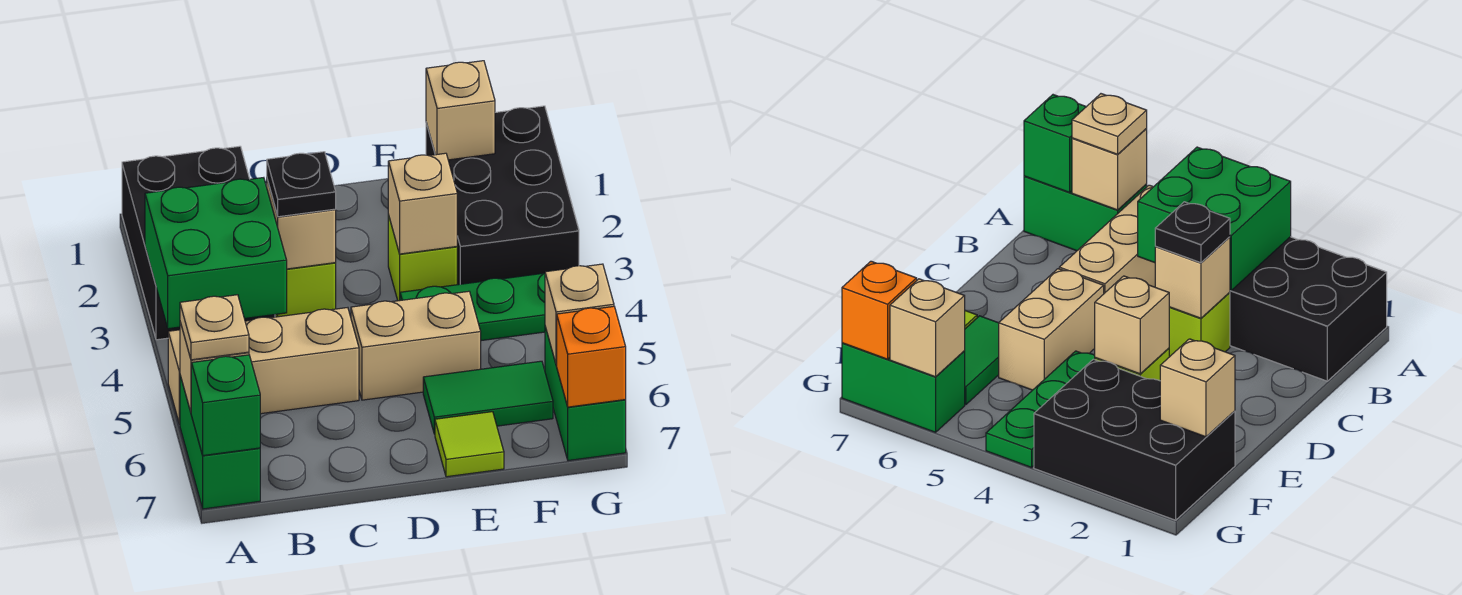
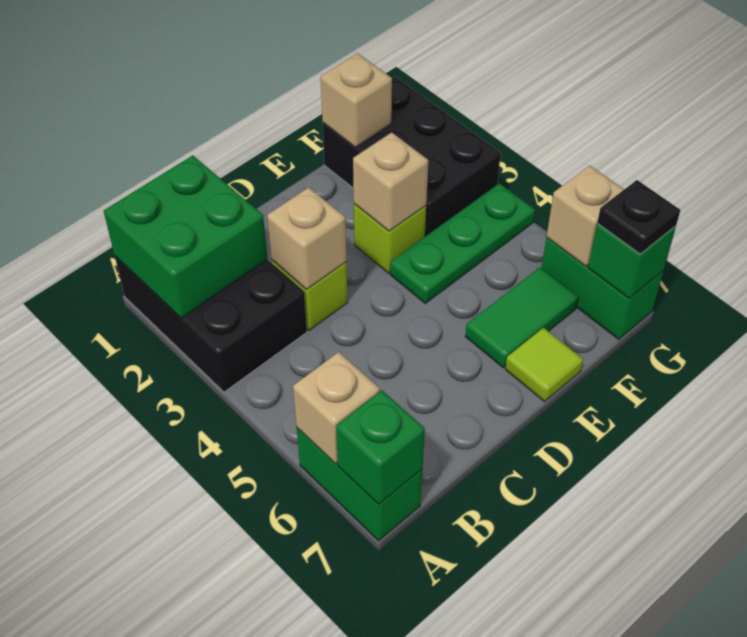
green 2x2 brick [145,178,287,329] -> green 2x2 brick moved to [104,155,268,318]
tan 1x3 brick [168,308,359,424] -> none
tan 1x1 plate [180,295,249,360] -> none
black 1x1 plate [267,152,336,217] -> black 1x1 plate moved to [597,180,680,254]
tan 1x2 brick [351,291,481,400] -> none
orange 1x1 brick [557,306,626,407] -> green 1x1 brick [588,223,676,298]

